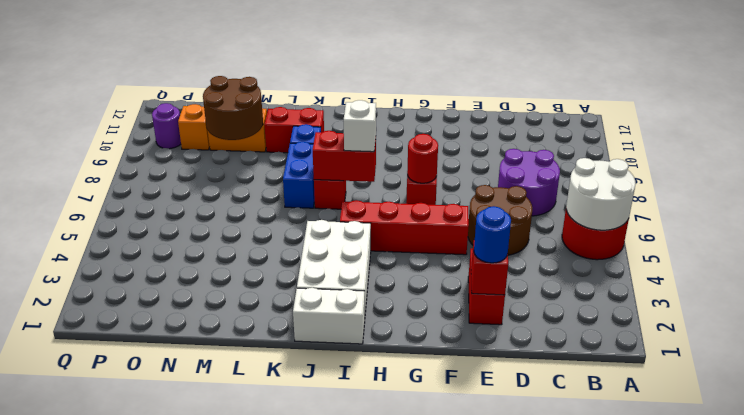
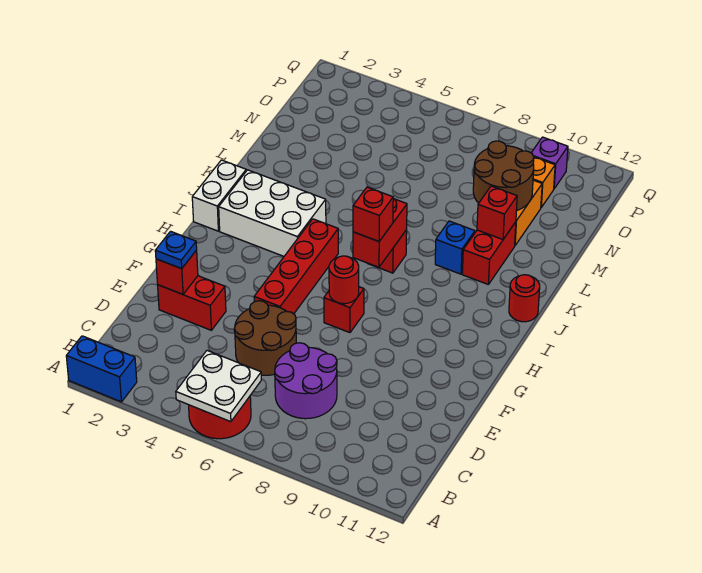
white 2x2 round brick [566,158,636,230] -> white 2x2 plate [176,351,261,422]
blue 1x1 round brick [474,206,511,263] -> blue 1x1 plate [155,231,197,269]
white 1x1 brick [344,100,376,152] -> red 1x1 brick [353,187,393,241]
none -> red 1x1 round brick [509,275,540,322]
blue 1x2 brick [283,142,315,208] -> blue 1x2 brick moved to [66,336,137,402]
none -> red 1x1 brick [477,186,517,239]
purple 1x1 round brick [152,103,181,149] -> purple 1x1 brick [531,137,568,188]

